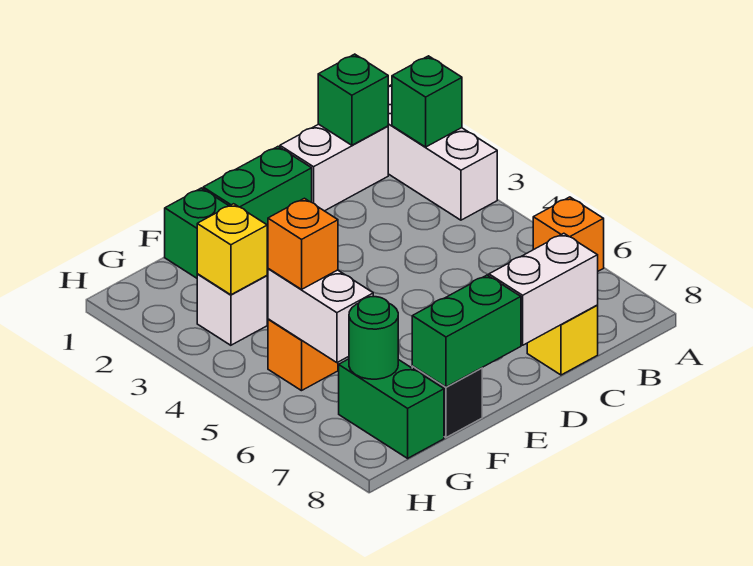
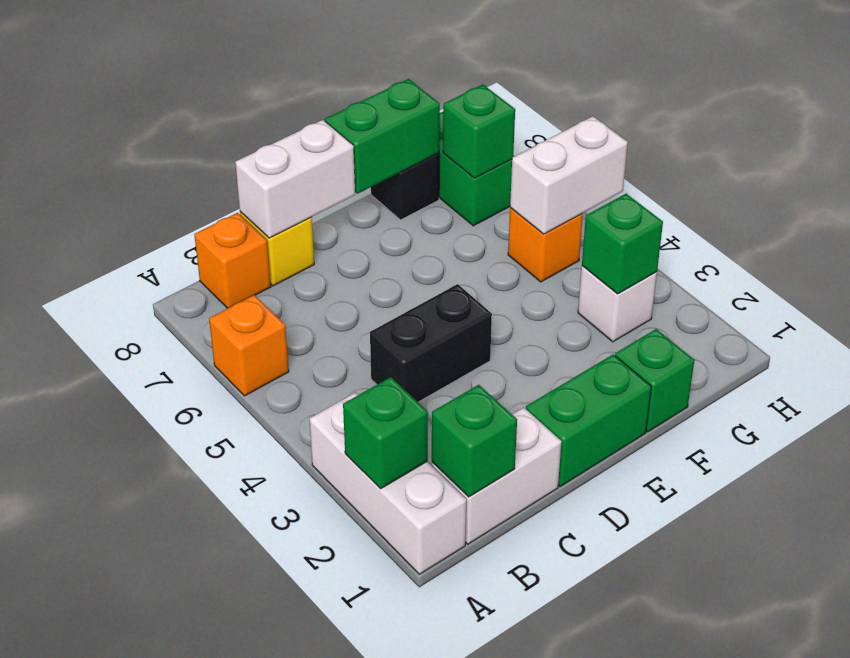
none -> black 1x2 brick [370,284,492,402]
yellow 1x1 brick [197,204,267,295] -> green 1x1 brick [582,194,663,294]
white 1x2 brick [268,269,373,363] -> white 1x2 brick turned to [510,116,628,234]
orange 1x1 brick [268,198,338,289] -> orange 1x1 brick moved to [194,213,271,308]
green 1x1 round brick [349,297,398,379] -> green 1x1 brick [443,84,515,178]

